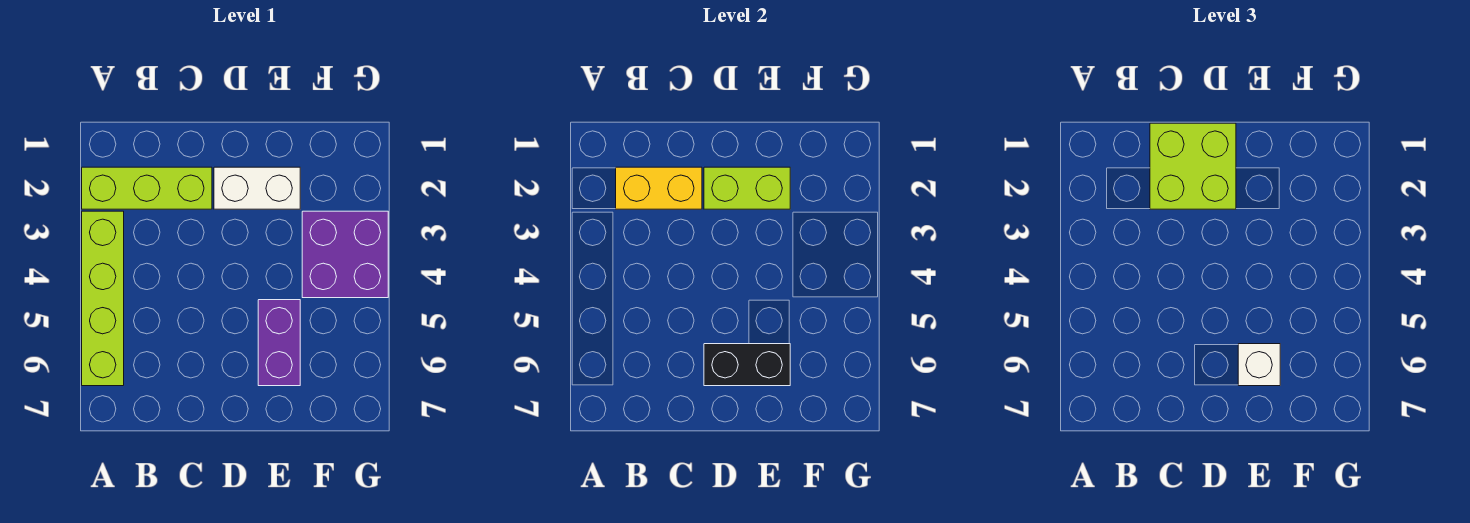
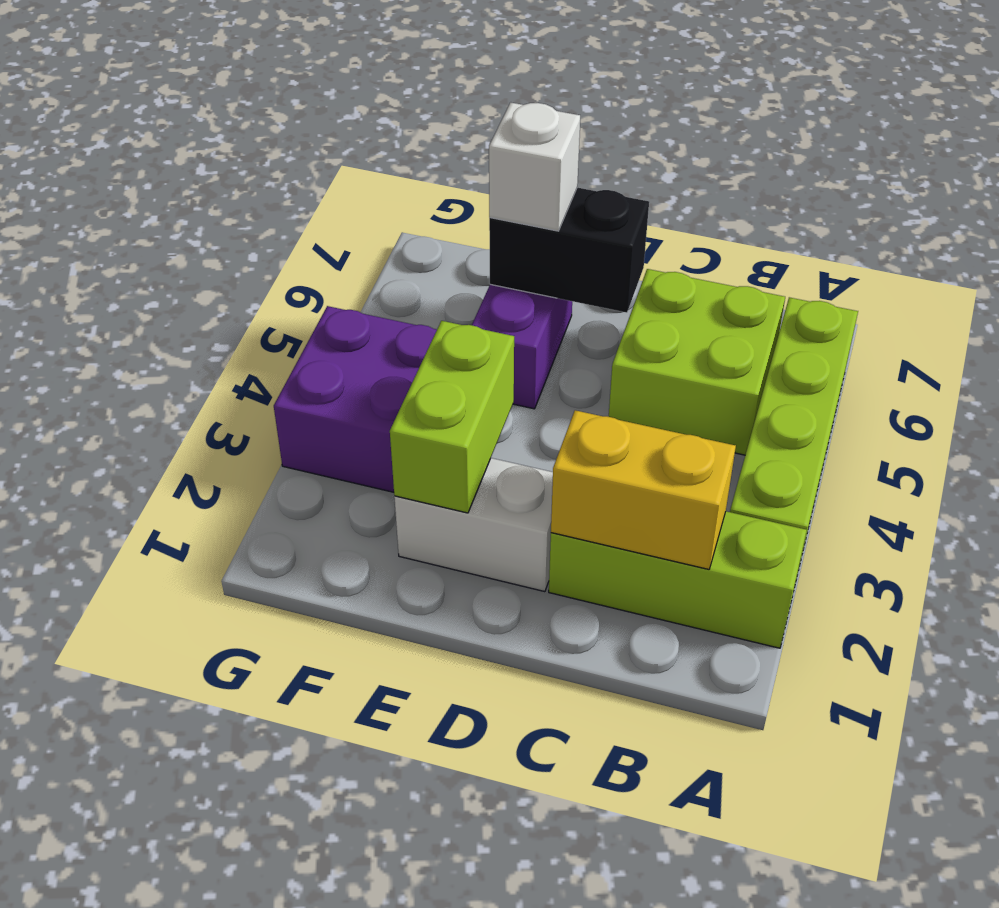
lime 2x2 brick [1150,123,1236,209] -> lime 2x2 brick moved to [609,269,785,455]
lime 1x2 brick [704,167,790,209] -> lime 1x2 brick turned to [390,321,514,513]

